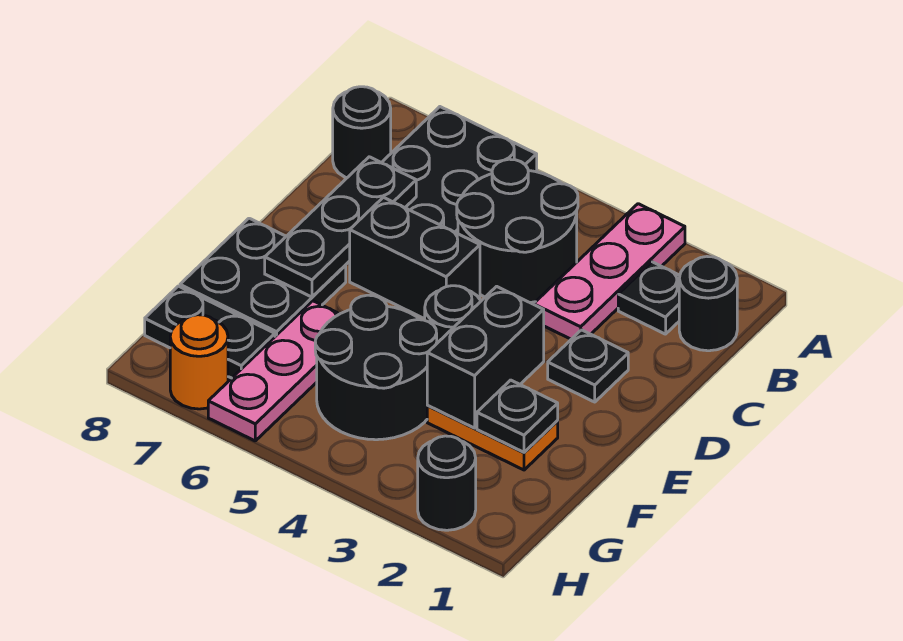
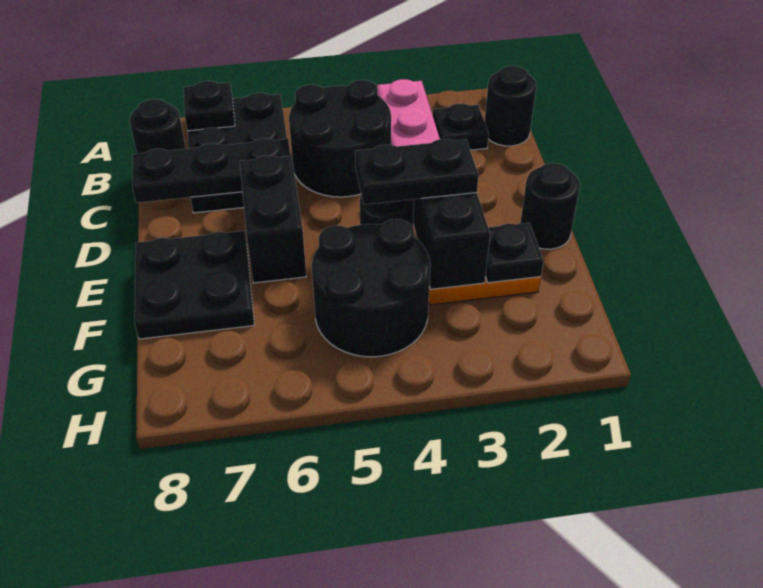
black 1x3 plate [265,157,416,297] -> black 1x3 plate turned to [132,138,291,203]
black 1x1 plate [548,330,628,402] -> black 1x1 plate moved to [184,81,235,131]
black 1x2 brick [350,197,480,319] -> black 1x2 brick turned to [240,156,306,283]
pink 1x3 plate [208,301,339,441] -> none
black 1x2 plate [145,286,275,378] -> black 1x2 plate moved to [355,139,479,204]
black 1x1 round brick [418,436,476,530] -> black 1x1 round brick moved to [520,163,580,249]
orange 1x1 round brick [170,315,228,409] -> none

